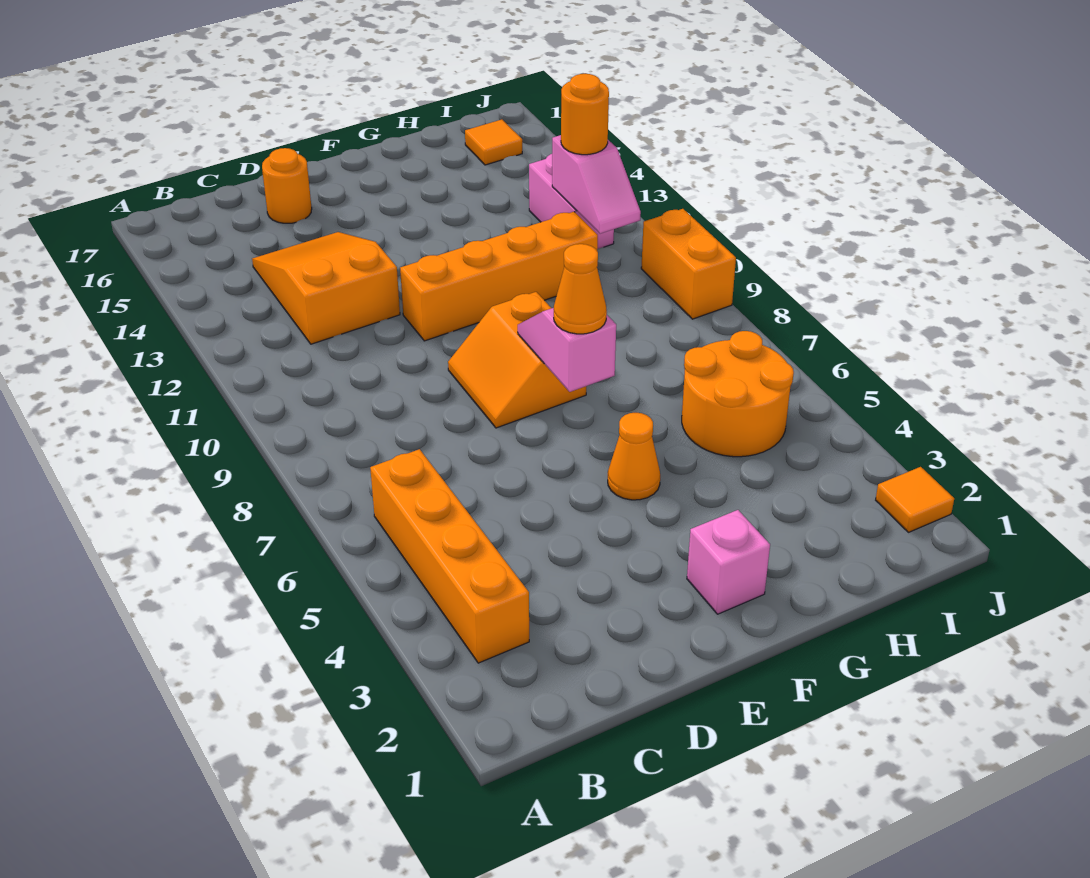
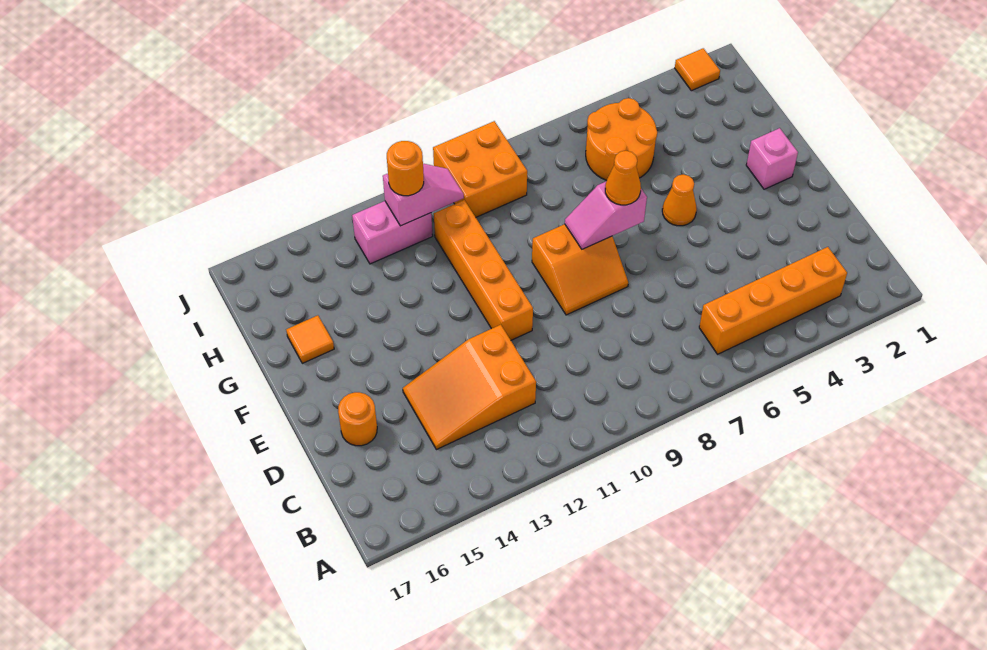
orange 1x1 tile [465,119,522,165] -> orange 1x1 tile moved to [286,315,334,363]
orange 1x2 brick [641,209,736,319] -> orange 2x2 brick [433,121,527,217]

